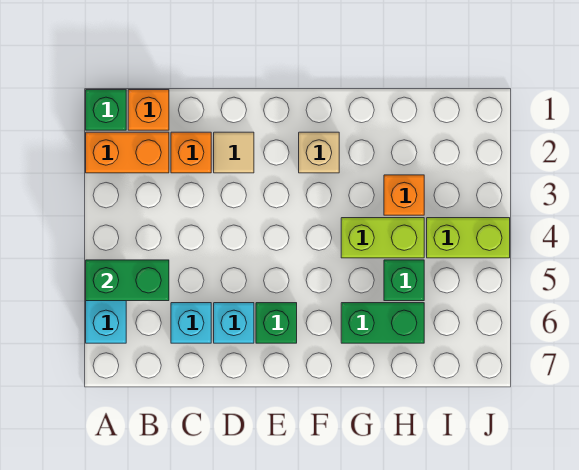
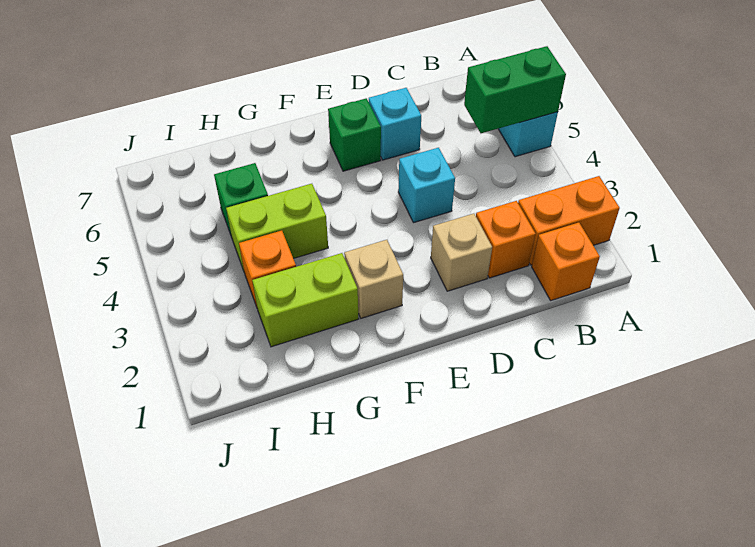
green 1x1 brick [86,90,126,130] -> none
cyan 1x1 brick [171,303,211,343] -> cyan 1x1 brick moved to [398,148,455,223]
tan 1x1 tile [214,132,254,173] -> tan 1x1 brick [431,214,492,291]
green 1x2 brick [341,303,424,343] -> none
lime 1x2 brick [427,218,510,258] -> lime 1x2 brick moved to [252,253,359,347]

